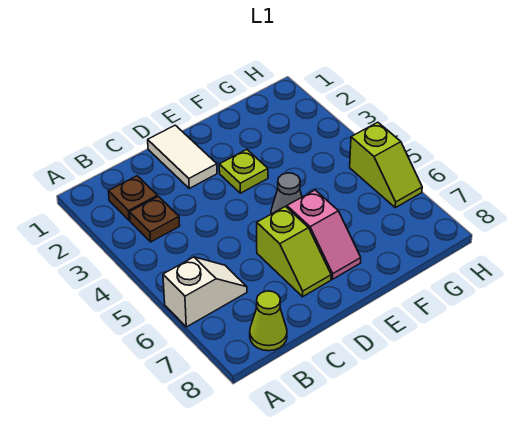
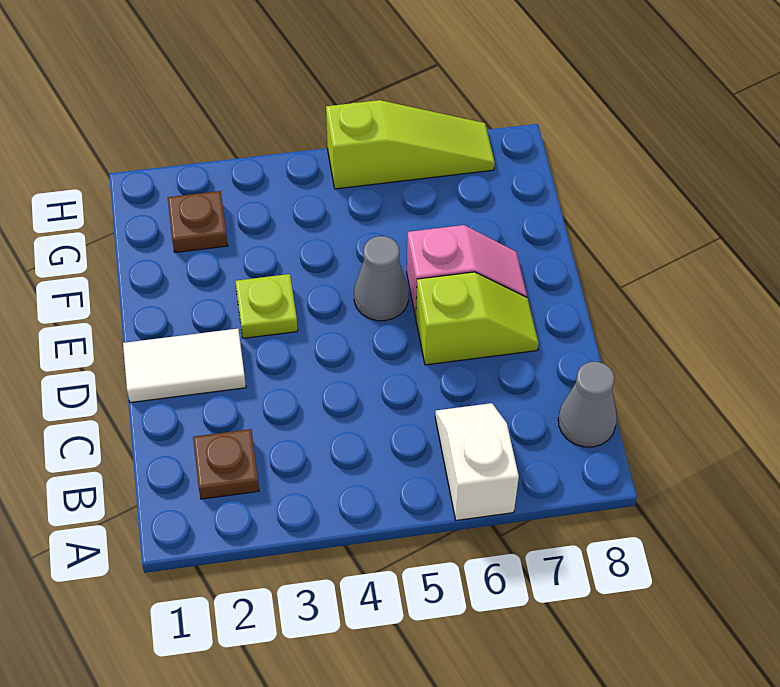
brown 1x1 plate [130,196,180,242] -> brown 1x1 plate moved to [168,191,228,252]
lime 1x1 cone [250,291,287,351] -> grey 1x1 cone [558,362,617,447]
lime 1x2 slope [350,122,422,208] -> lime 1x3 slope [326,100,495,189]

